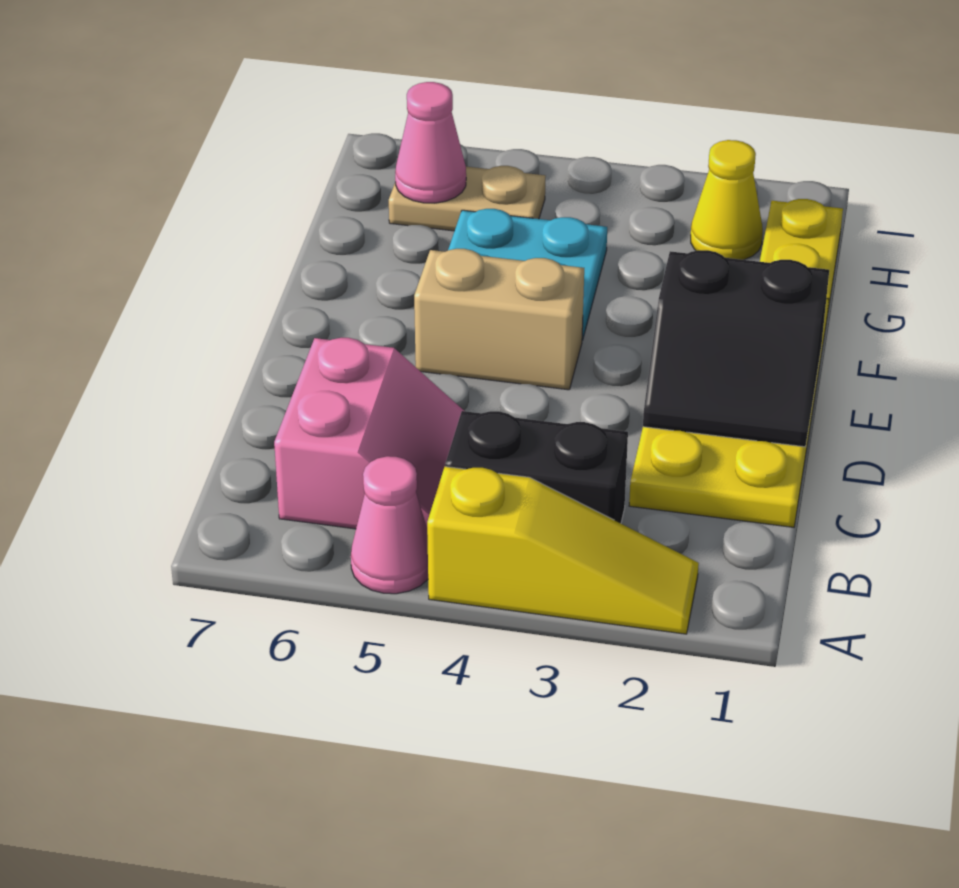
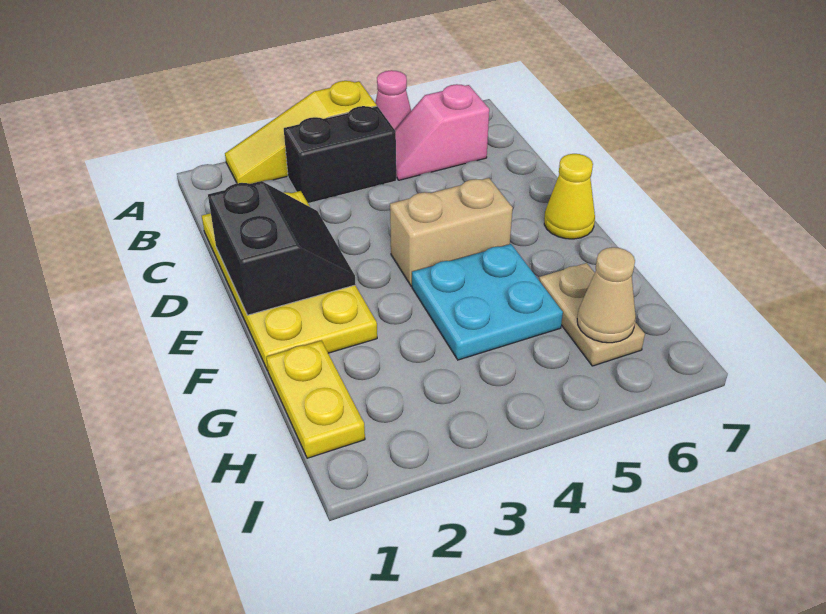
pink 2x2 slope [274,338,464,529] -> pink 1x2 slope [395,84,489,180]
black 2x2 slope [643,250,829,447] -> black 2x2 slope turned to [208,181,356,315]
yellow 1x1 cone [691,140,763,260] -> yellow 1x1 cone moved to [544,154,595,239]
tan 1x2 plate [389,166,545,231] -> tan 1x2 plate turned to [539,263,645,366]
pink 1x1 cone [395,82,466,203] -> tan 1x1 cone [577,247,636,343]

